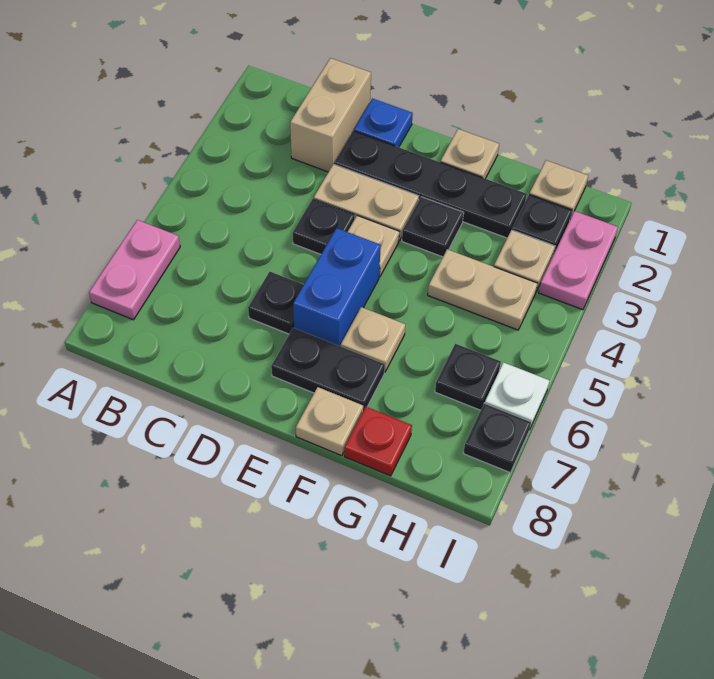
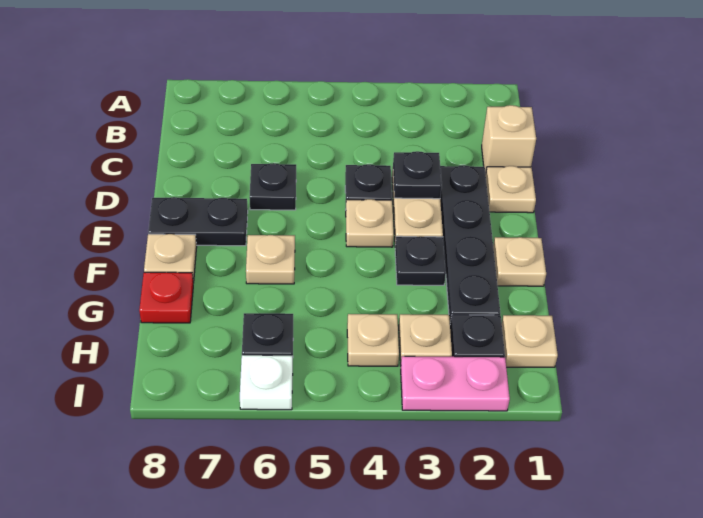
pink 1x2 plate [89,220,180,320] -> none
tan 1x2 brick [290,58,371,172] -> tan 1x1 brick [482,105,536,174]
blue 1x1 plate [354,98,413,147] -> tan 1x1 plate [486,166,536,213]
blue 1x2 brick [293,228,381,346] -> none
black 1x2 plate [271,328,385,410] -> black 1x2 plate turned to [148,197,248,246]
tan 1x2 plate [428,249,538,330] -> tan 1x1 plate [347,314,399,366]
black 1x1 plate [463,404,531,473] -> black 1x1 plate moved to [393,151,442,199]

